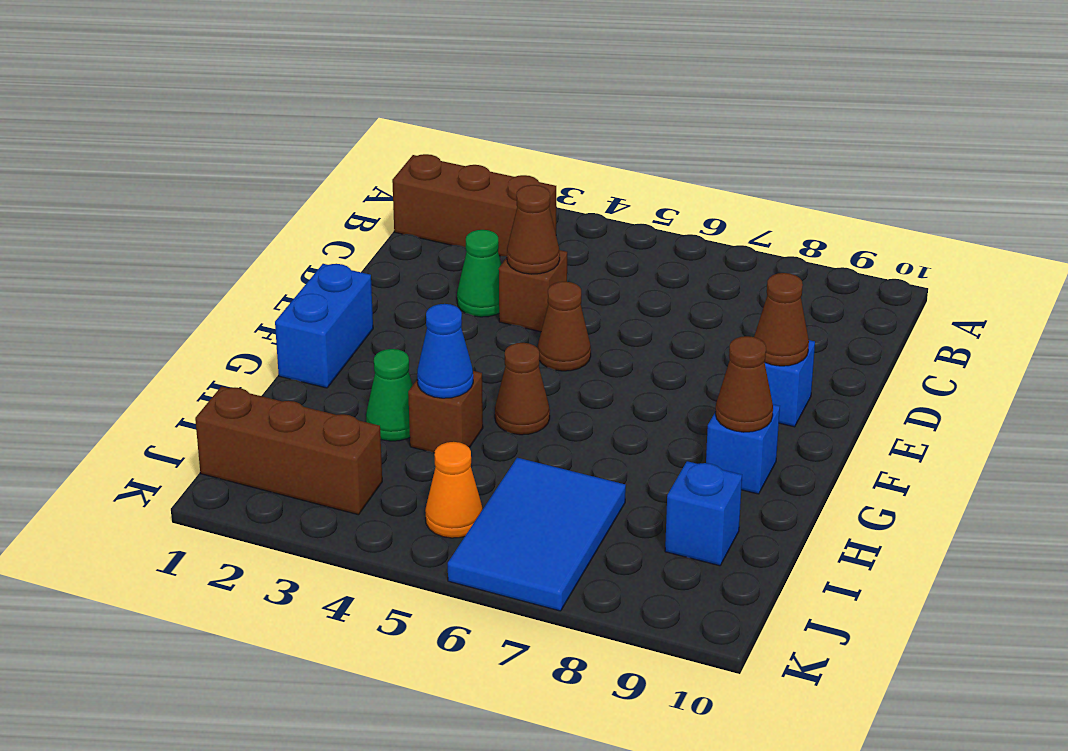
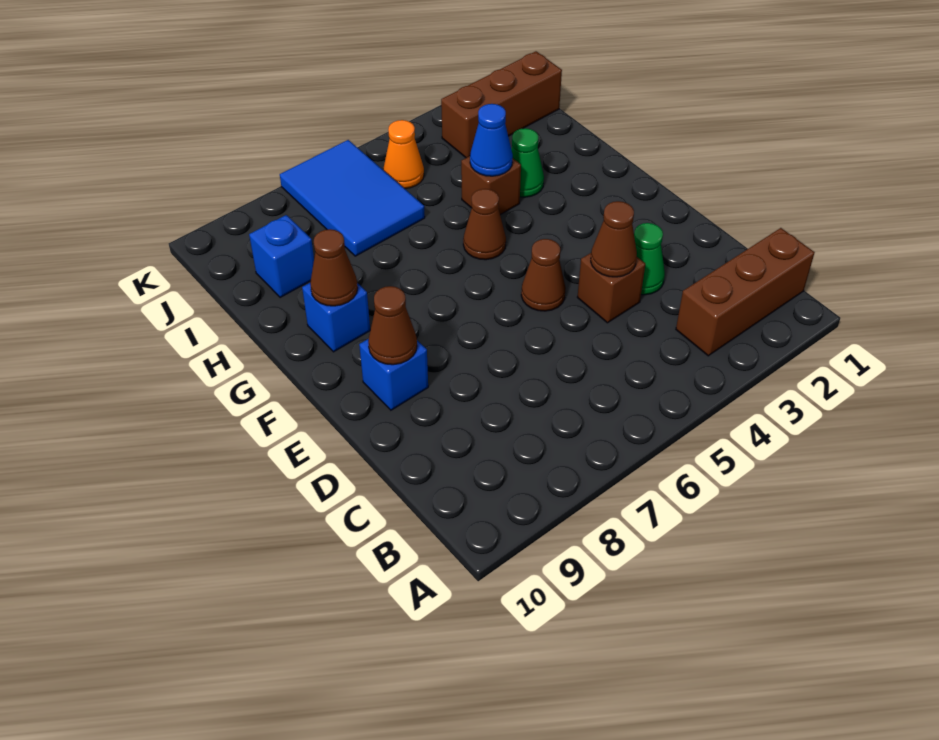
blue 1x2 brick [275,264,373,388] -> none

